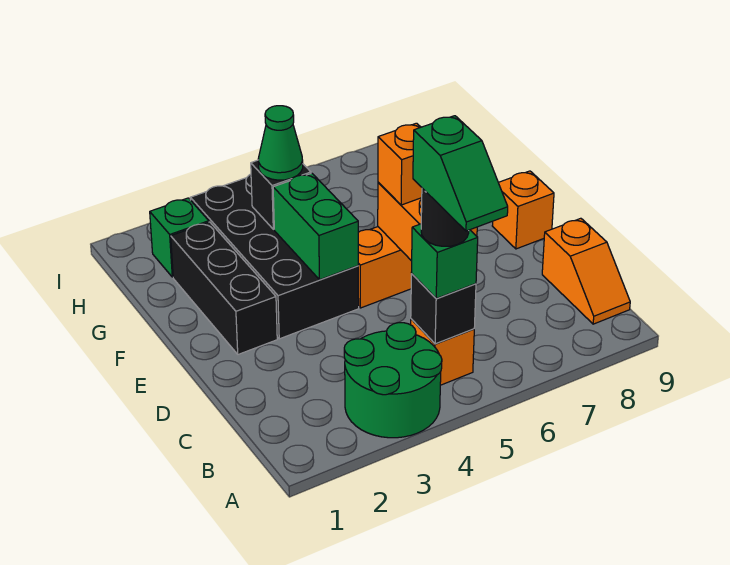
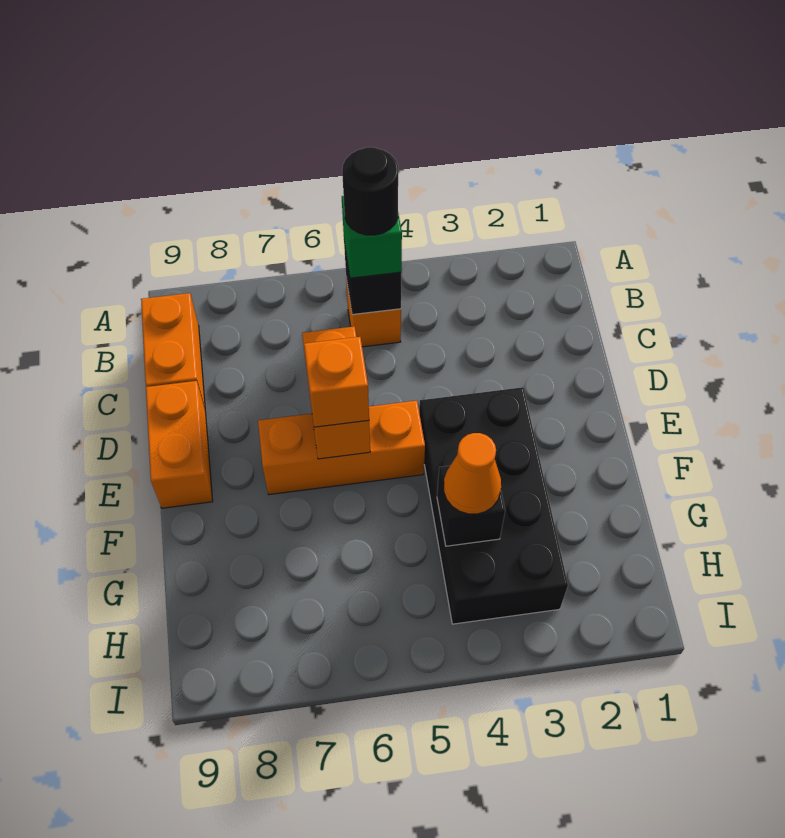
green 2x2 round brick [344,323,442,438] -> none
green 1x2 slope [413,116,508,231] -> none
orange 1x2 slope [542,218,630,324] -> orange 1x2 brick [141,293,205,408]
black 1x3 brick [171,222,277,354] -> none
green 1x2 brick [273,173,358,280] -> none
orange 1x1 brick [492,171,554,249] -> orange 1x2 brick [146,381,213,508]
green 1x1 cone [258,106,303,180] -> orange 1x1 cone [444,433,501,514]
green 1x1 brick [150,198,209,277] -> none

